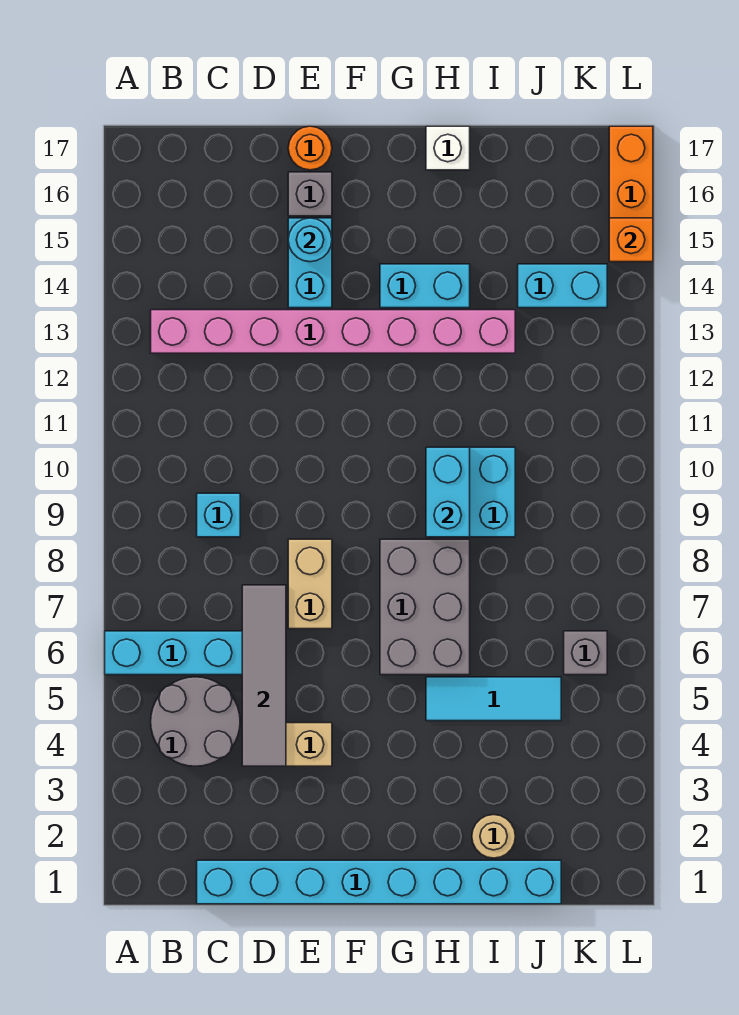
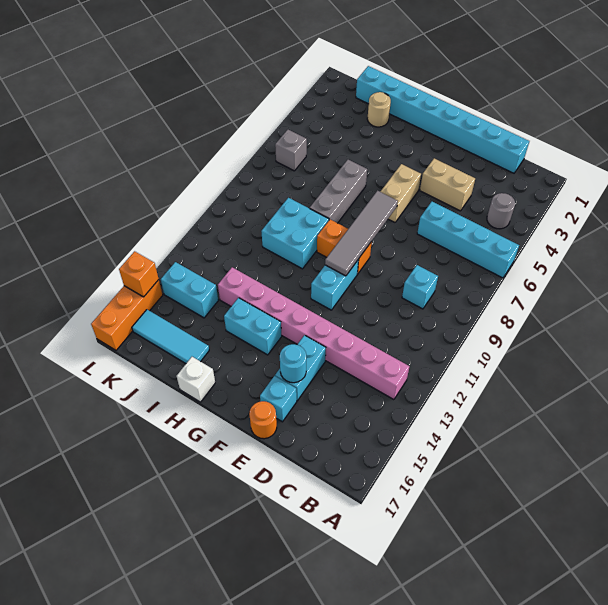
grey 2x2 round brick [151,677,240,766] -> grey 1x1 round brick [487,193,515,229]
grey 1x4 tile [242,585,286,766] -> grey 1x4 tile moved to [325,191,398,276]
tan 1x2 brick [288,539,332,629] -> tan 1x2 brick moved to [380,164,421,222]
grey 1x1 brick [288,172,332,216] -> cyan 1x1 brick [260,376,297,422]
none -> orange 1x2 brick [317,220,372,274]
grey 2x3 brick [380,539,470,675] -> grey 1x3 brick [310,160,367,223]
cyan 1x3 tile [426,677,561,721] -> cyan 1x3 tile moved to [132,310,209,364]
cyan 1x2 brick [426,447,470,537] -> cyan 1x2 brick moved to [311,259,359,310]

